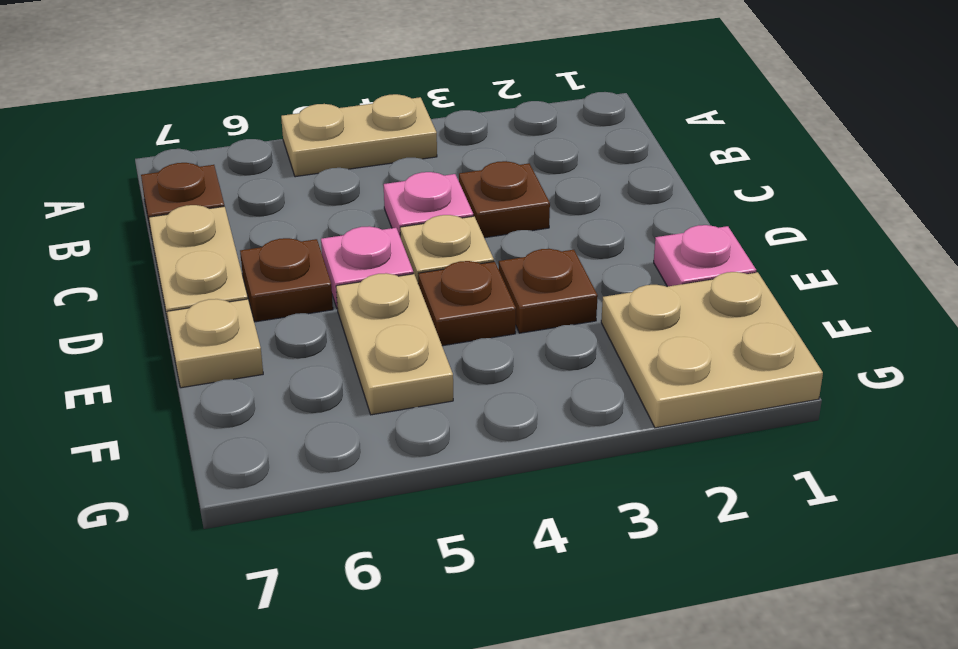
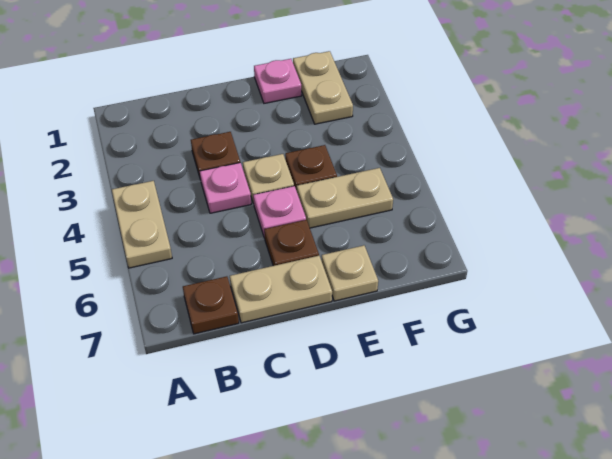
brown 1x1 plate [499,249,598,333] -> none
tan 2x2 plate [601,272,823,428] -> tan 1x2 plate [293,51,353,124]

